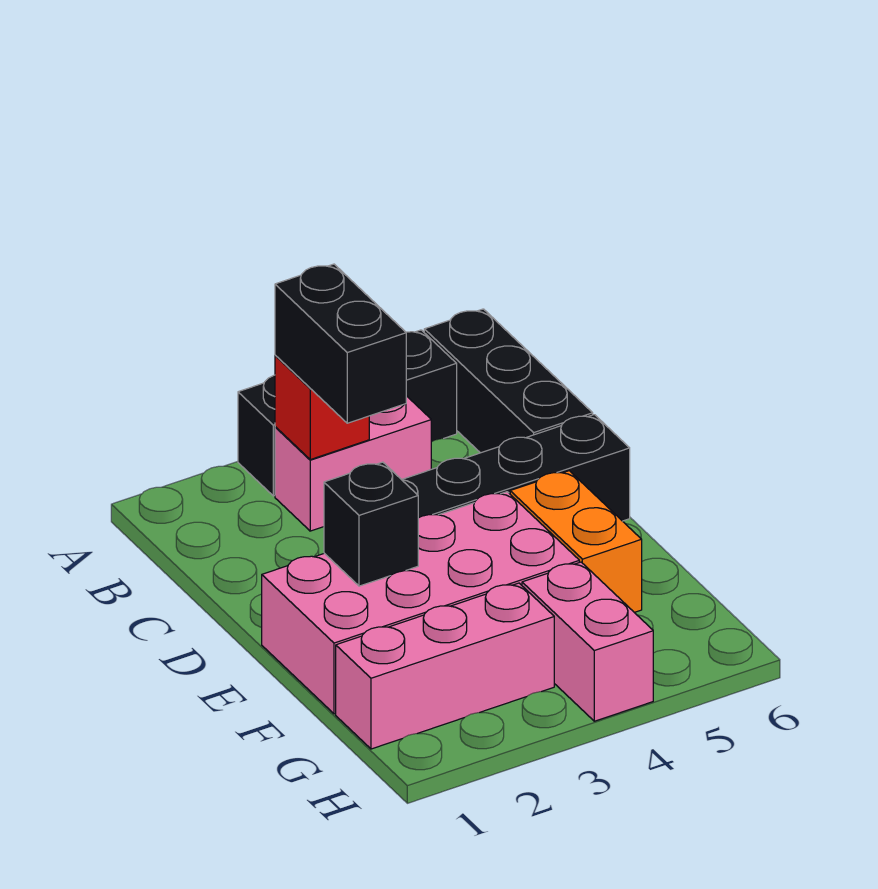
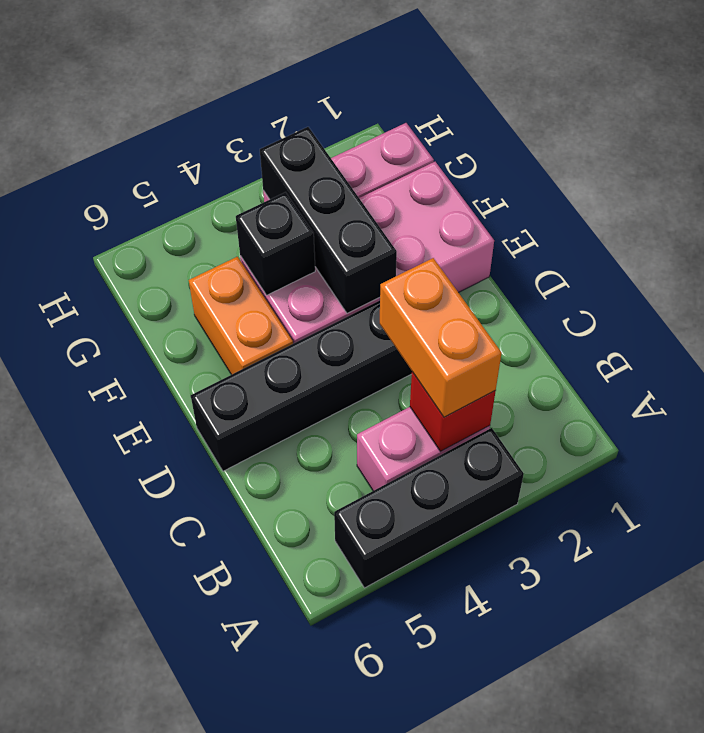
black 1x3 brick [424,309,593,453] -> black 1x3 brick moved to [260,127,397,314]
black 1x2 brick [275,264,406,423] -> orange 1x2 brick [379,258,502,417]
black 1x1 brick [324,462,418,586] -> black 1x1 brick moved to [236,192,315,295]
pink 1x2 brick [522,562,653,721] -> none

